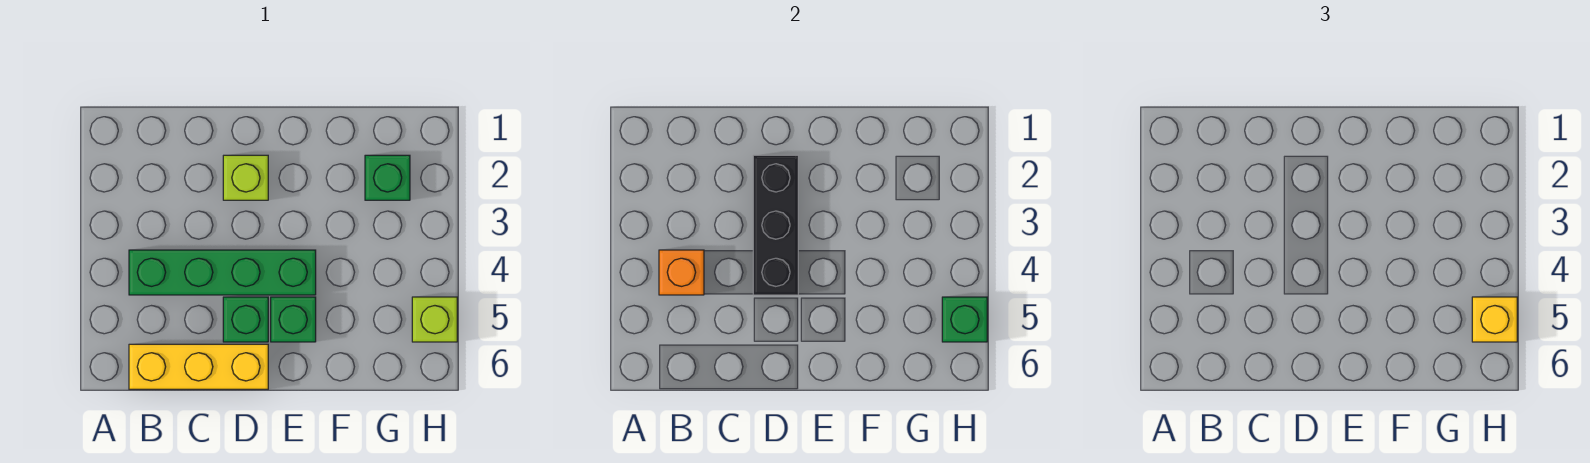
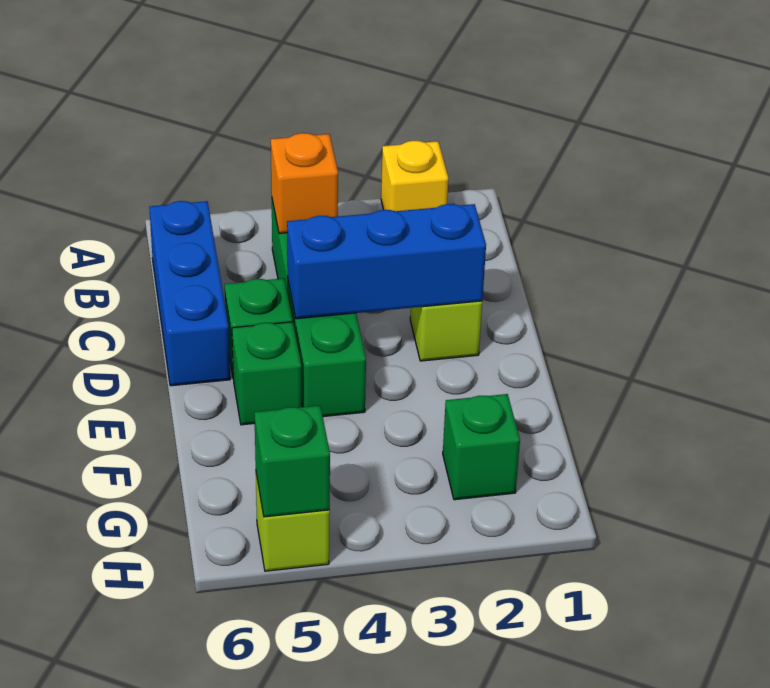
yellow 1x3 brick [129,344,268,389] -> blue 1x3 brick [149,201,230,386]
black 1x3 brick [753,155,798,295] -> blue 1x3 brick [287,204,486,319]
yellow 1x1 brick [1472,297,1517,342] -> yellow 1x1 brick moved to [381,141,448,211]

